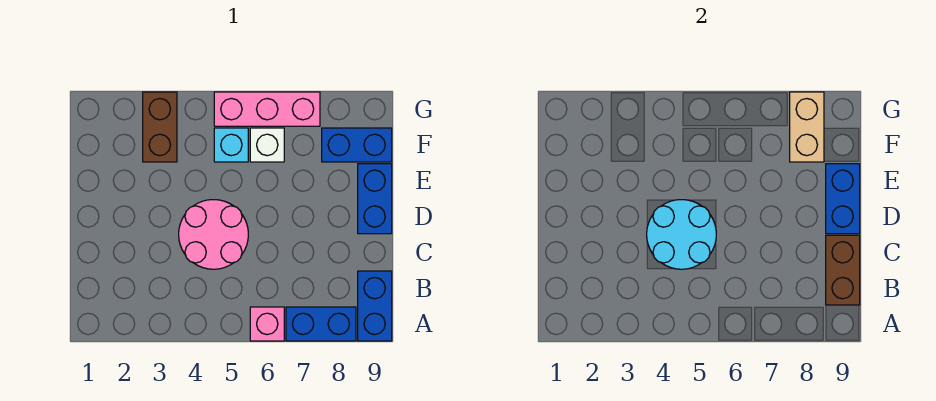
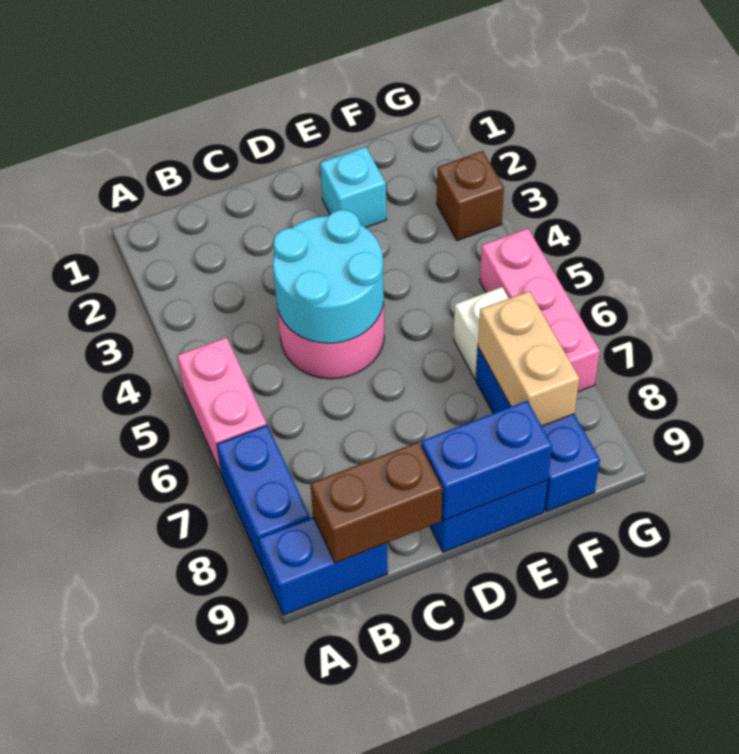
pink 1x1 brick [250,307,284,341] -> pink 1x2 brick [177,337,267,475]
brown 1x2 brick [143,92,177,162] -> brown 1x1 brick [437,151,504,241]
cyan 1x1 brick [214,128,248,162] -> cyan 1x1 brick moved to [320,147,386,228]
blue 1x2 brick [322,128,392,162] -> blue 1x3 brick [476,347,600,511]
tan 1x2 brick [790,92,824,162] -> tan 1x2 brick turned to [478,291,579,426]

